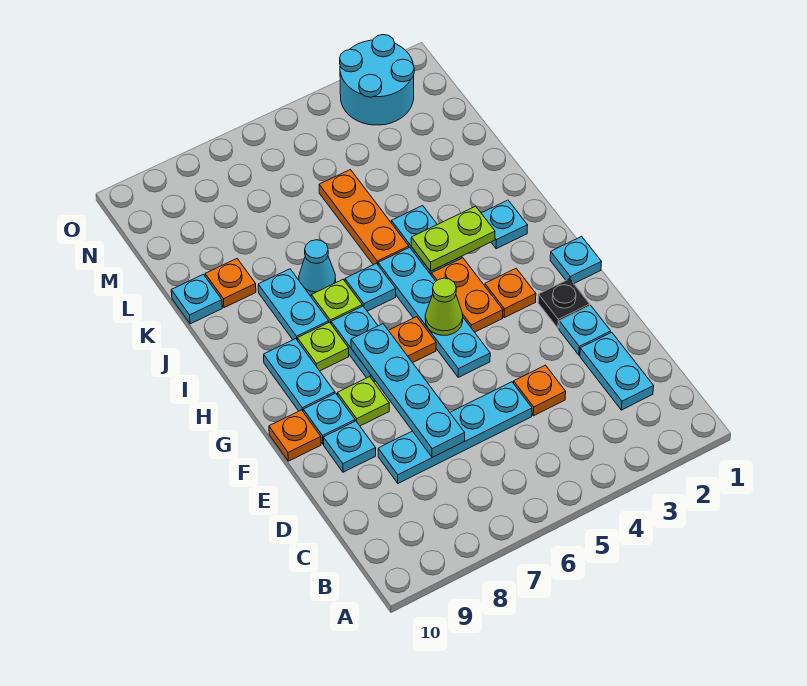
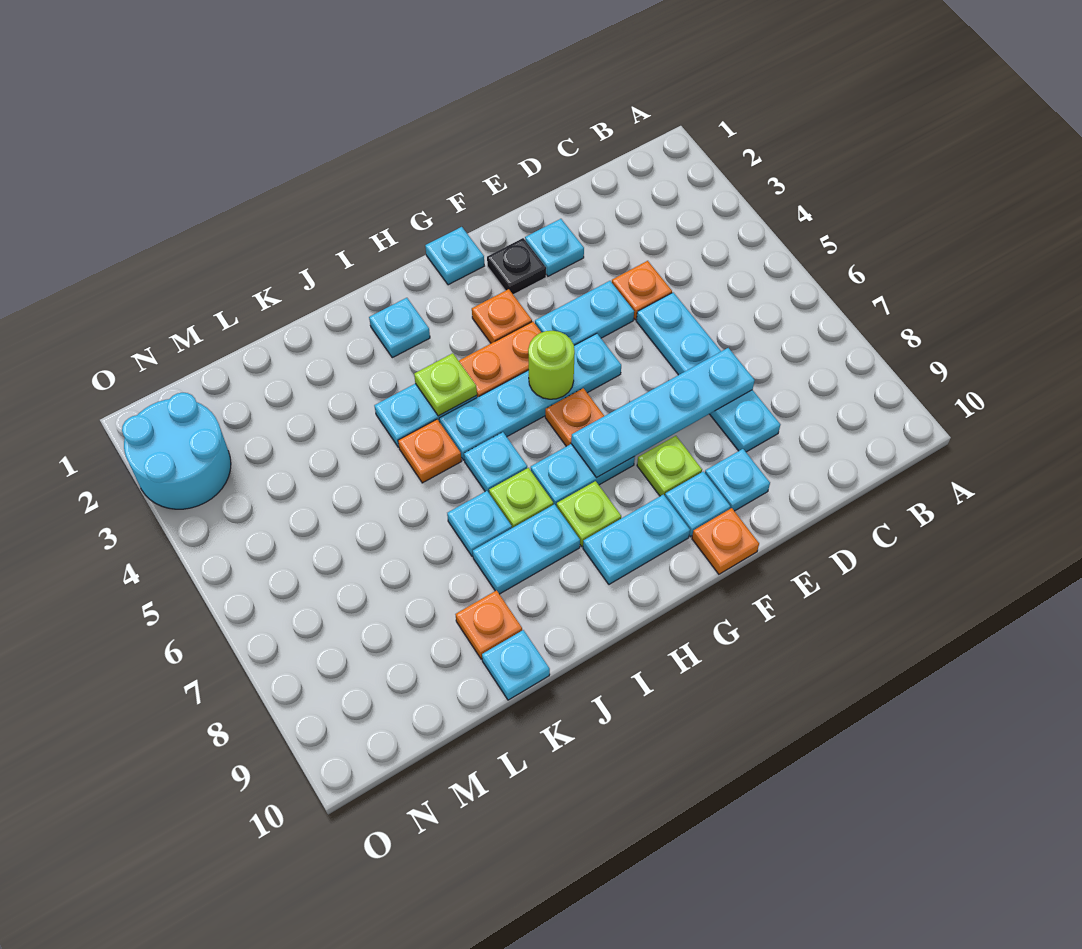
cyan 1x2 plate [580,332,654,410] -> cyan 1x2 plate moved to [535,281,634,345]
lime 1x1 cone [425,278,463,335] -> lime 1x1 round brick [528,331,575,399]
lime 1x2 plate [411,206,495,271] -> lime 1x1 plate [414,353,477,416]
orange 1x3 plate [319,170,409,265] -> orange 1x1 plate [398,419,462,483]
cyan 1x1 cone [299,240,336,296] -> cyan 1x1 plate [447,491,512,557]

